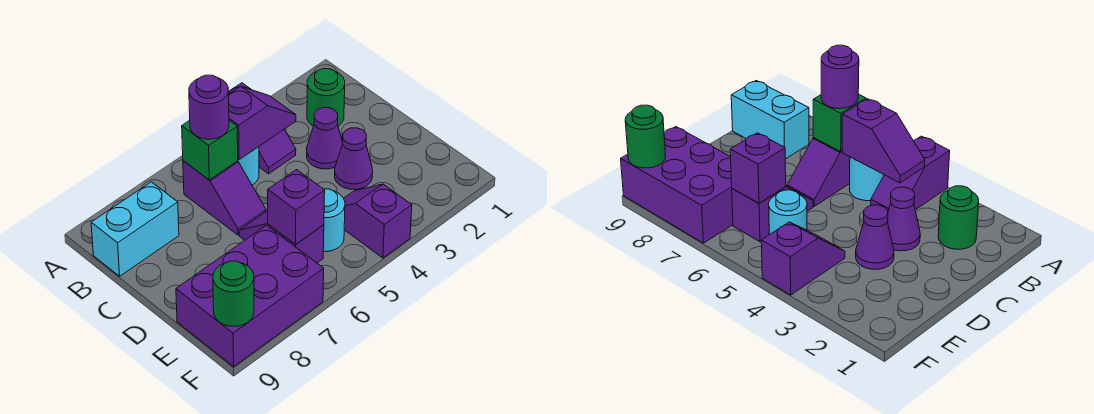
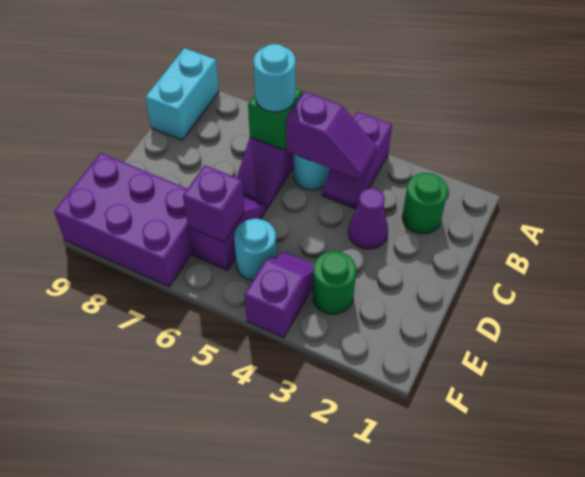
purple 1x1 round brick [189,75,229,139] -> cyan 1x1 round brick [254,44,295,112]
cyan 1x2 brick [91,182,179,276] -> cyan 1x2 brick turned to [145,48,219,140]
purple 1x1 cone [335,128,373,190] -> none
green 1x1 round brick [213,261,254,326] -> green 1x1 round brick moved to [313,251,356,314]

